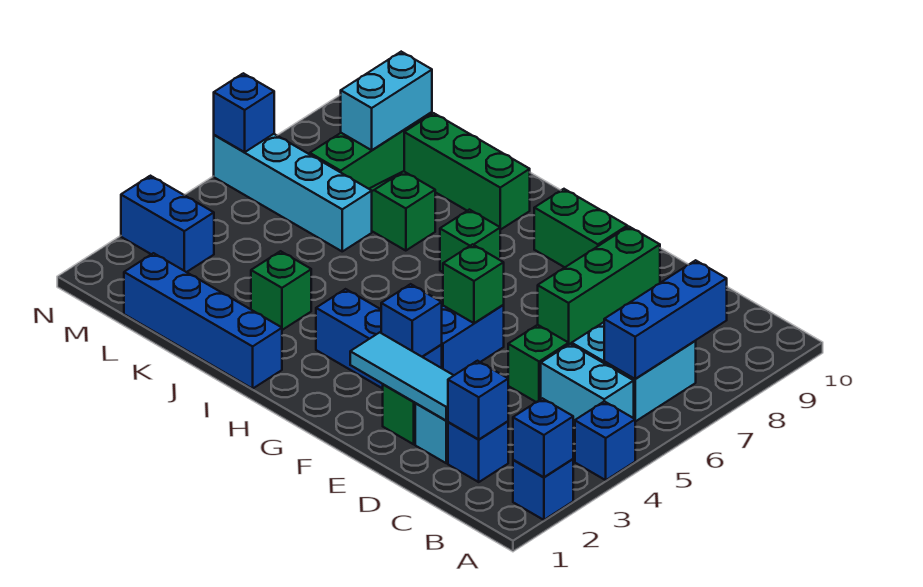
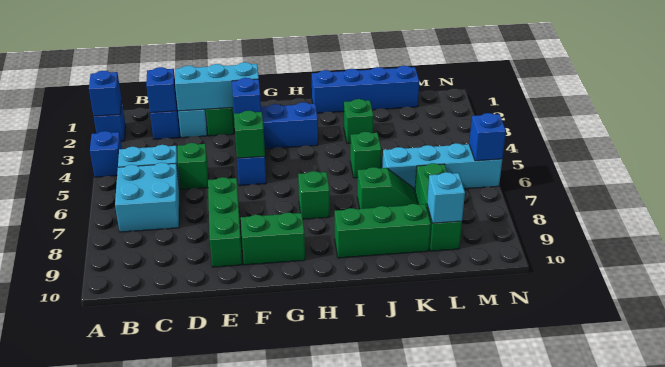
blue 1x3 brick [604,260,727,379] -> none
cyan 1x3 tile [350,332,454,420] -> cyan 1x3 brick [175,62,259,111]
none -> green 1x1 brick [350,132,381,178]
cyan 1x2 brick [341,52,432,150] -> cyan 1x1 brick [427,172,465,223]
blue 1x2 brick [121,176,214,272] -> none

